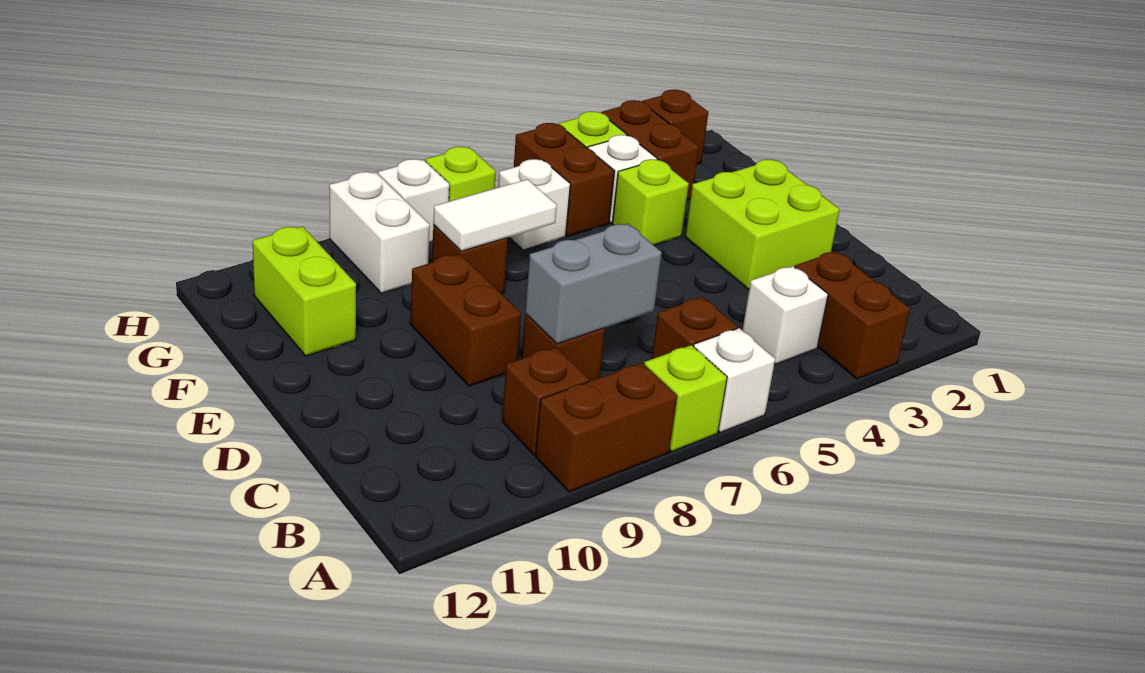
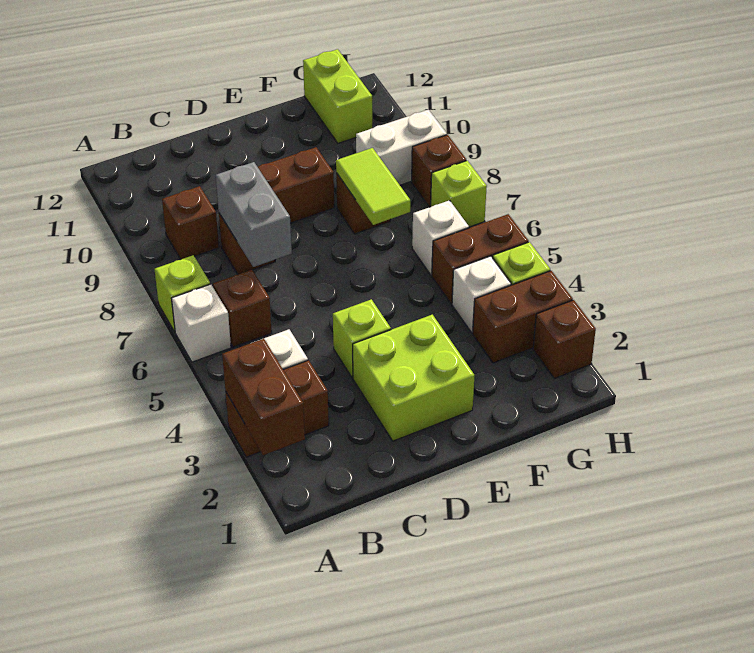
brown 1x2 brick [536,363,677,492] -> brown 1x2 brick moved to [222,339,305,455]
lime 1x1 brick [612,159,689,245] -> lime 1x1 brick moved to [333,299,391,378]
white 1x2 tile [433,179,557,251] -> lime 1x2 tile [336,148,410,225]
lime 1x2 brick [253,226,356,356] -> lime 1x2 brick turned to [303,49,372,143]
white 1x1 brick [378,159,449,242] -> brown 1x1 brick [412,135,466,207]

